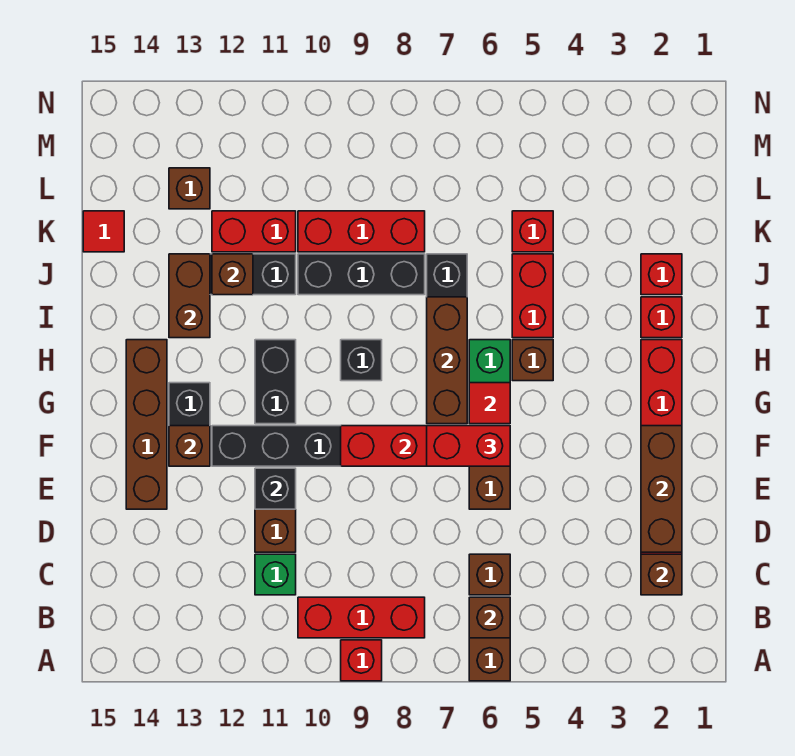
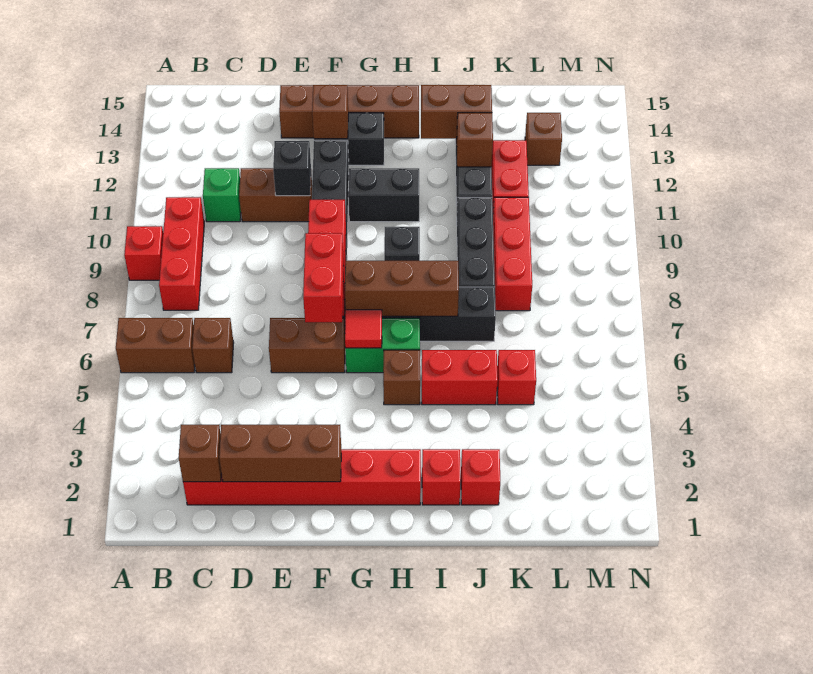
brown 1x1 brick [469,597,510,638] -> none
red 1x1 tile [83,211,124,252] -> none

